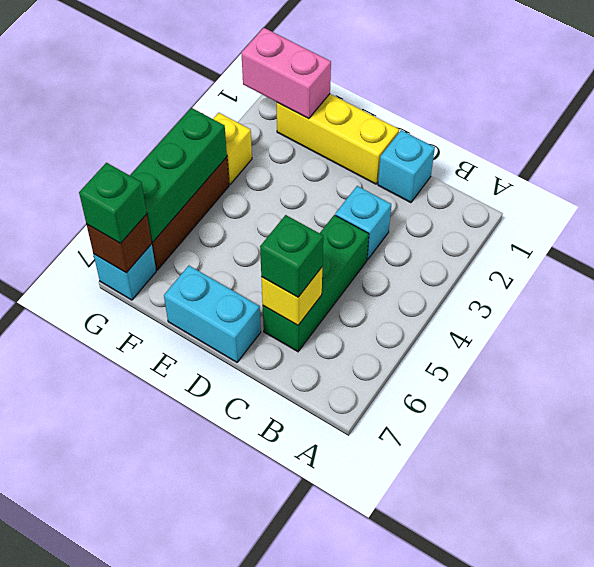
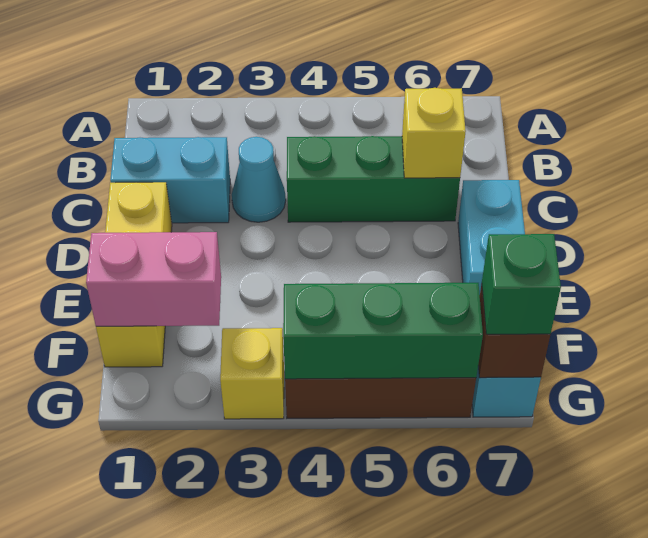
cyan 1x1 brick [378,130,435,203] -> cyan 1x2 brick [110,137,230,223]
cyan 1x1 brick [335,186,391,260] -> cyan 1x1 cone [232,137,286,222]
green 1x1 brick [260,215,323,297] -> none
pink 1x2 brick [241,28,331,119] -> pink 1x2 brick turned to [86,232,221,326]

